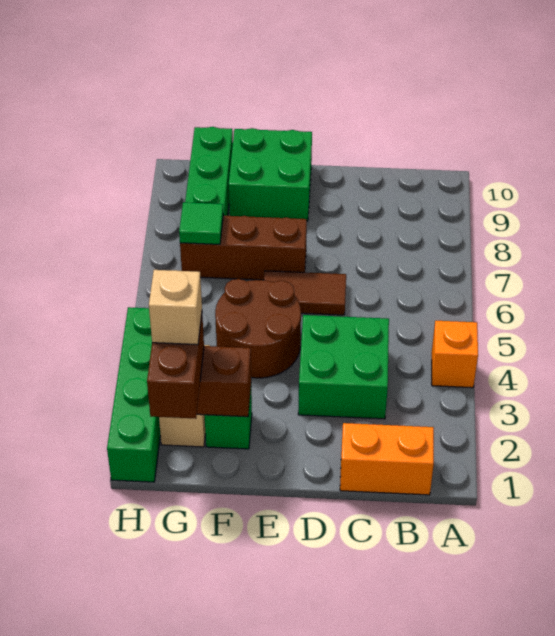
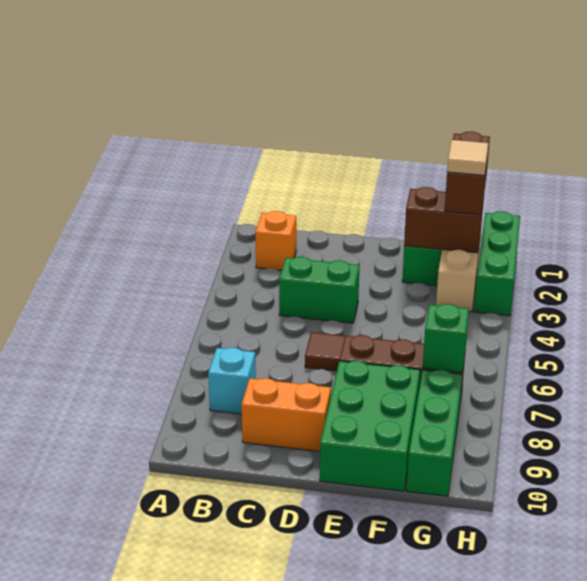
orange 1x1 brick [432,321,478,388] -> orange 1x1 brick moved to [255,211,296,270]
orange 1x2 brick [340,423,434,495] -> orange 1x2 brick moved to [242,378,331,451]
none -> cyan 1x1 brick [208,348,256,414]
green 2x2 brick [298,315,389,419] -> green 1x2 brick [279,257,359,323]
brown 2x2 round brick [215,279,301,378] -> none
green 2x2 brick [229,128,312,221] -> green 2x3 brick [320,361,420,491]
tan 1x1 brick [149,270,202,345] -> tan 1x1 tile [447,140,488,175]
green 1x1 tile [179,202,223,244] -> green 1x1 brick [423,304,469,372]
green 1x4 brick [107,307,160,482] -> green 1x3 brick [474,211,520,316]

